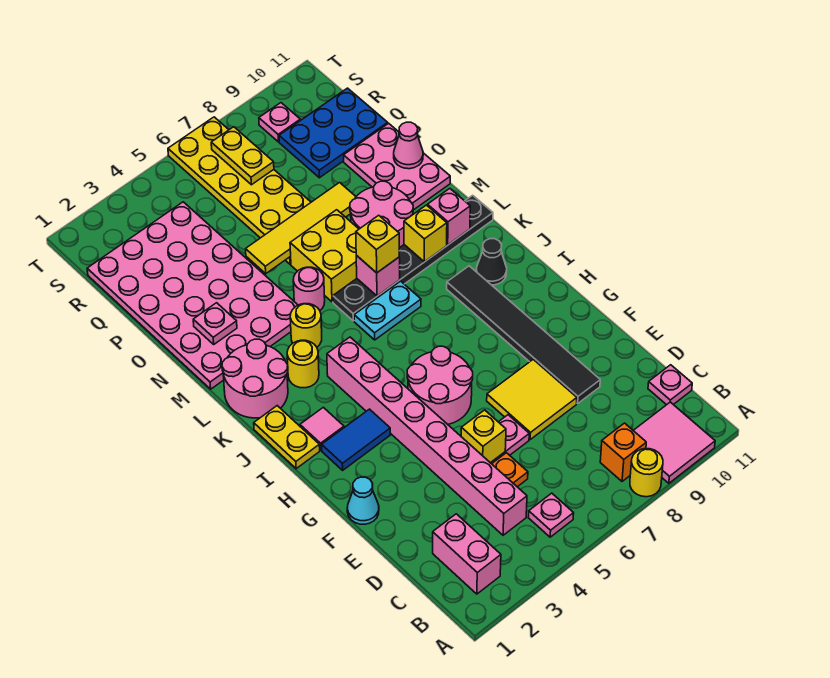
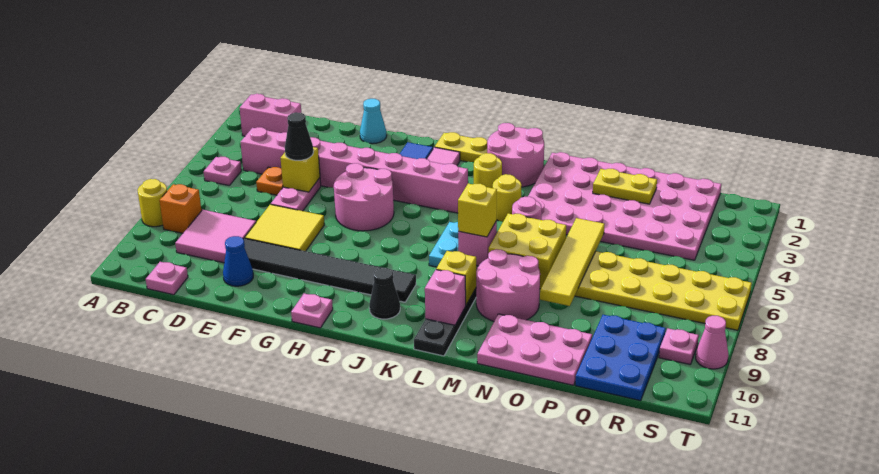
pink 2x2 tile [633,402,715,483] -> pink 2x2 tile moved to [175,210,256,263]
none -> black 1x1 cone [285,112,313,160]
none -> blue 1x1 cone [223,236,253,286]
pink 1x1 plate [193,303,237,344] -> pink 1x1 plate moved to [291,294,333,328]
pink 1x1 cone [394,122,423,169] -> pink 1x1 cone moved to [696,316,728,369]
yellow 1x2 plate [211,127,274,185] -> yellow 1x2 plate moved to [593,168,657,204]

